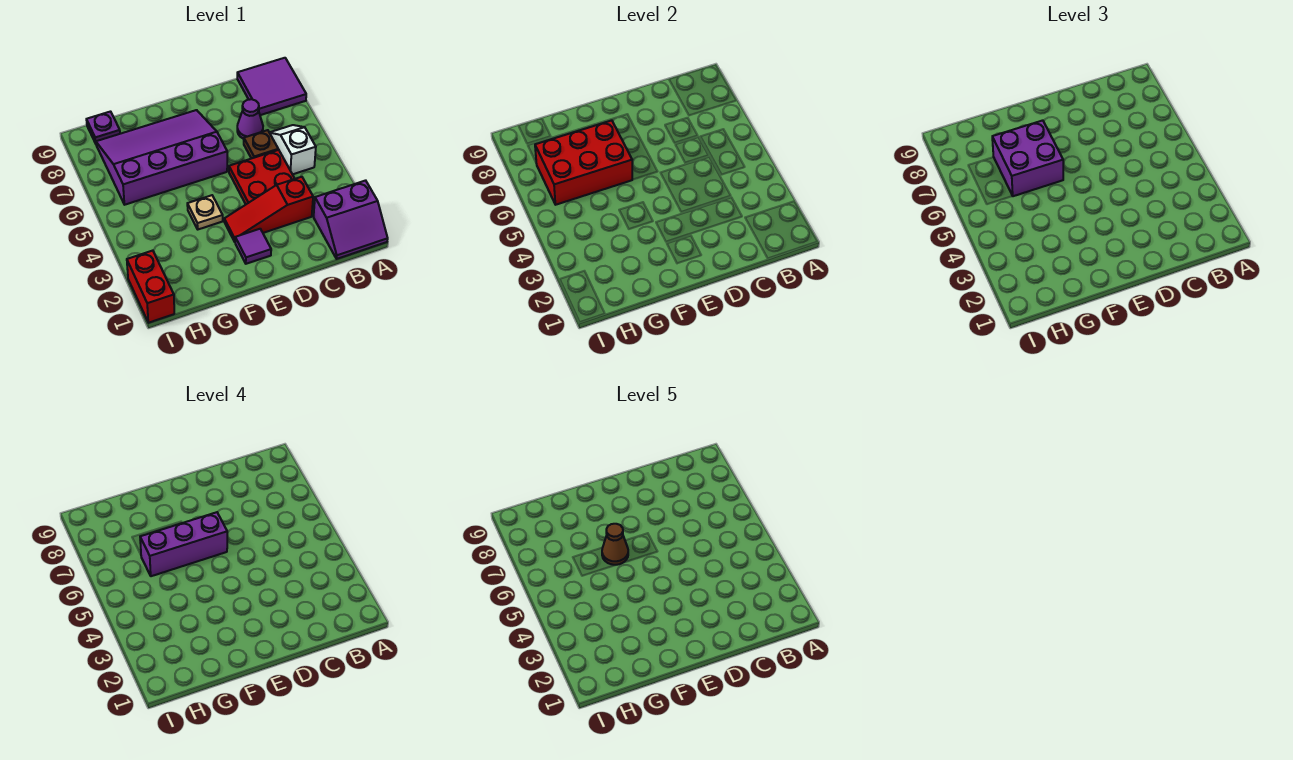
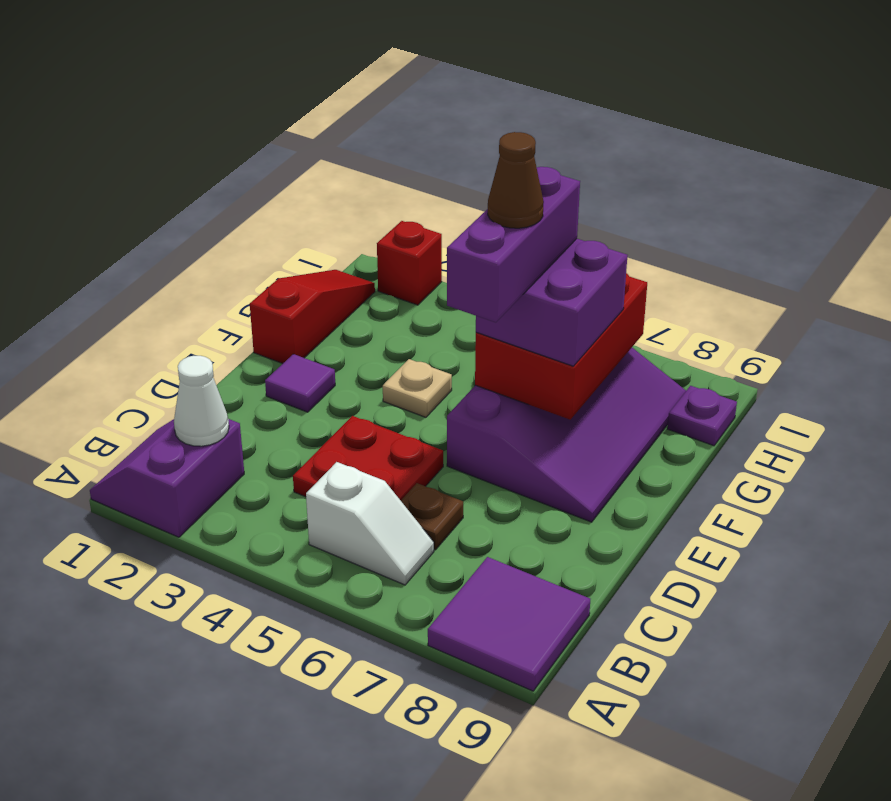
none -> white 1x1 cone [174,356,229,446]
red 1x3 slope [224,177,313,242] -> red 1x3 slope moved to [250,270,375,364]
purple 1x1 cone [237,99,263,139] -> none
red 1x2 brick [127,251,174,323] -> red 1x1 brick [377,221,442,305]

